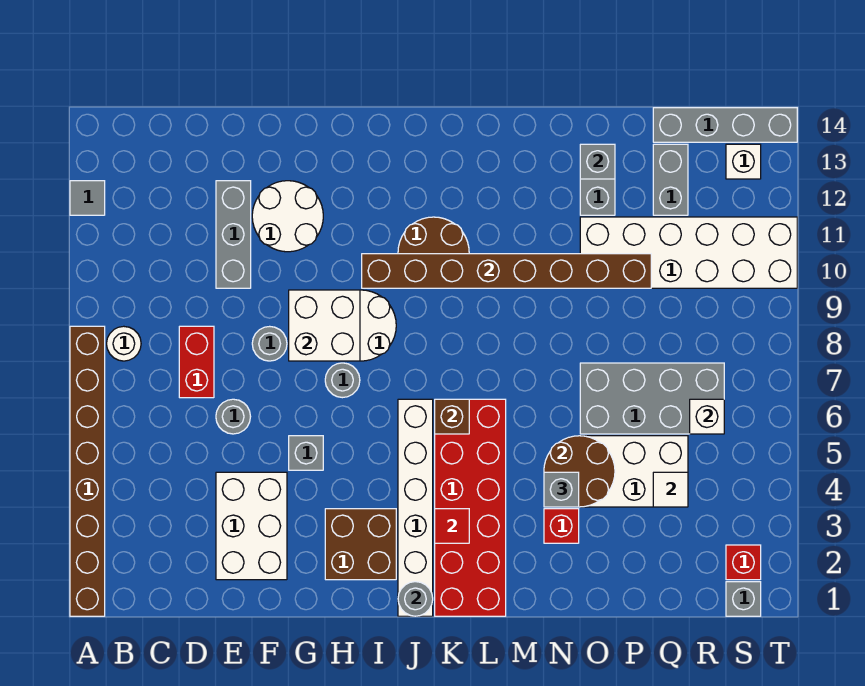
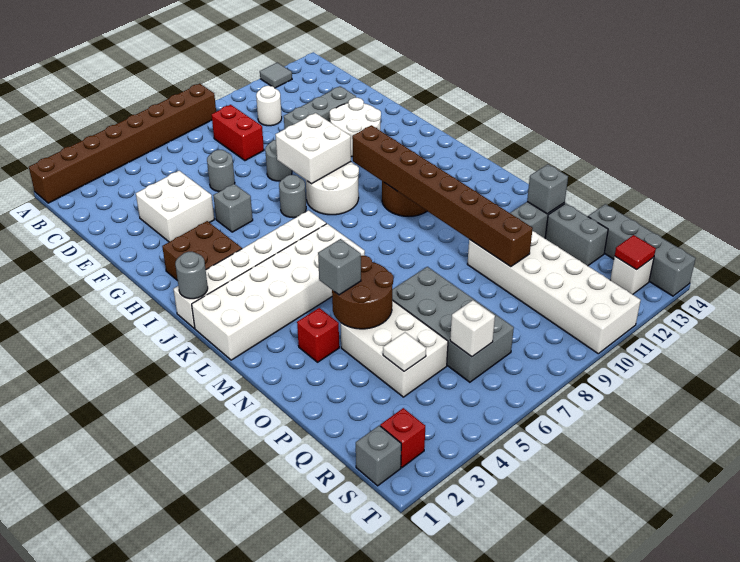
white 1x1 round brick [107,326,141,361] -> white 1x1 round brick moved to [256,86,282,126]
red 1x2 brick [179,326,214,398] -> red 1x2 brick turned to [212,105,264,161]
white 2x3 brick [216,472,287,580] -> white 2x2 brick [136,171,214,242]
red 2x6 brick [435,399,506,616] -> white 2x6 brick [192,224,365,360]
red 1x1 tile [435,509,469,543] -> red 1x1 tile moved to [615,235,656,270]
brown 1x1 brick [435,399,469,434] -> none
grey 1x2 brick [653,144,688,215] -> grey 1x2 brick turned to [545,203,608,266]

